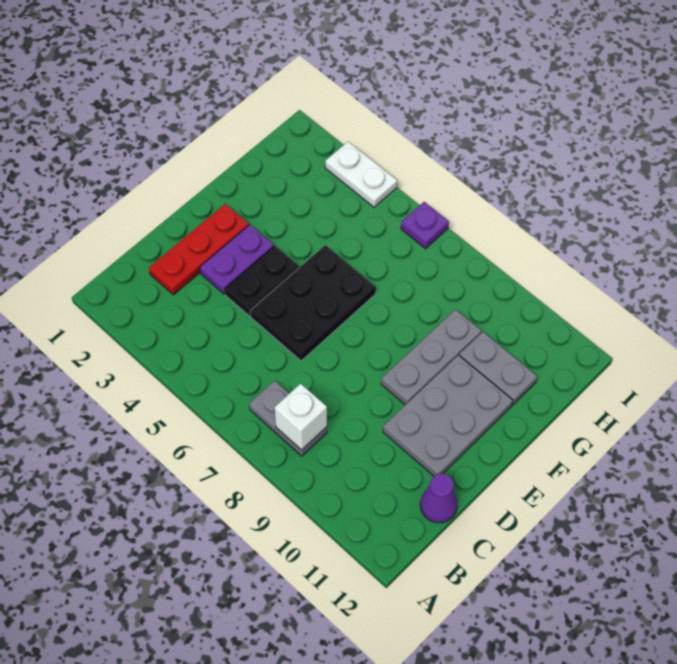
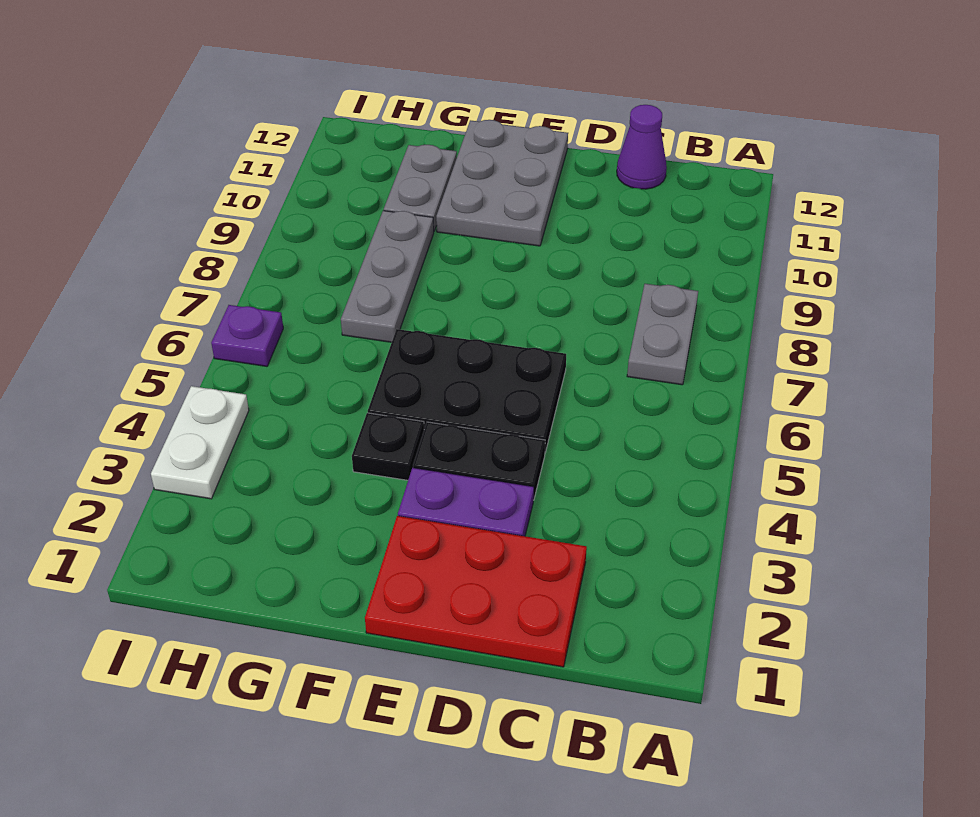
white 1x1 brick [275,384,327,450] -> none
red 1x3 plate [149,204,249,295] -> red 2x3 plate [365,516,587,667]
grey 2x3 plate [383,355,513,476] -> grey 2x3 plate turned to [436,120,568,246]
grey 1x3 plate [381,309,481,405] -> grey 1x3 plate turned to [341,211,434,342]
none -> black 1x1 plate [352,413,424,480]

